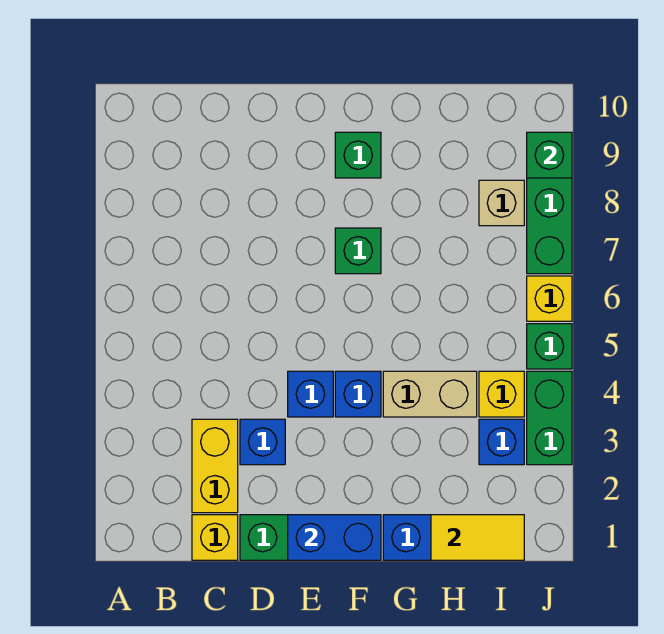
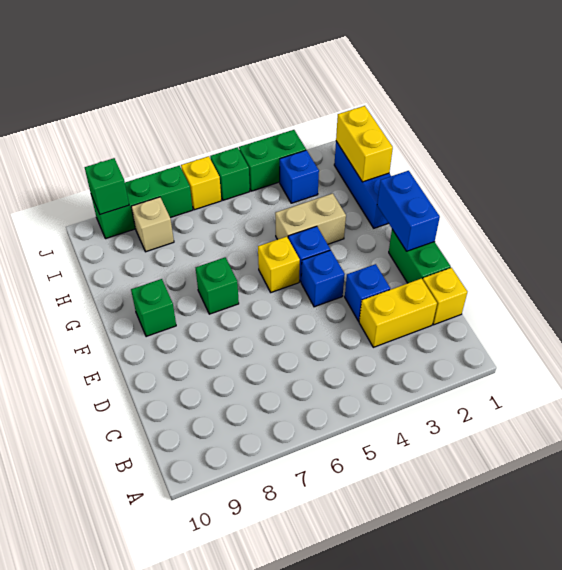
tan 1x2 brick [383,371,477,417] -> tan 1x2 brick turned to [275,193,346,244]
yellow 1x2 tile [431,515,524,560] -> yellow 1x2 brick [336,106,393,182]
yellow 1x1 brick [479,371,524,417] -> yellow 1x1 brick moved to [258,237,300,292]

